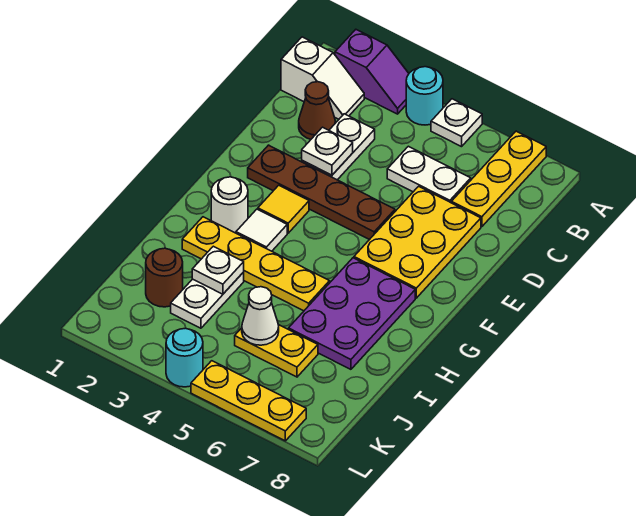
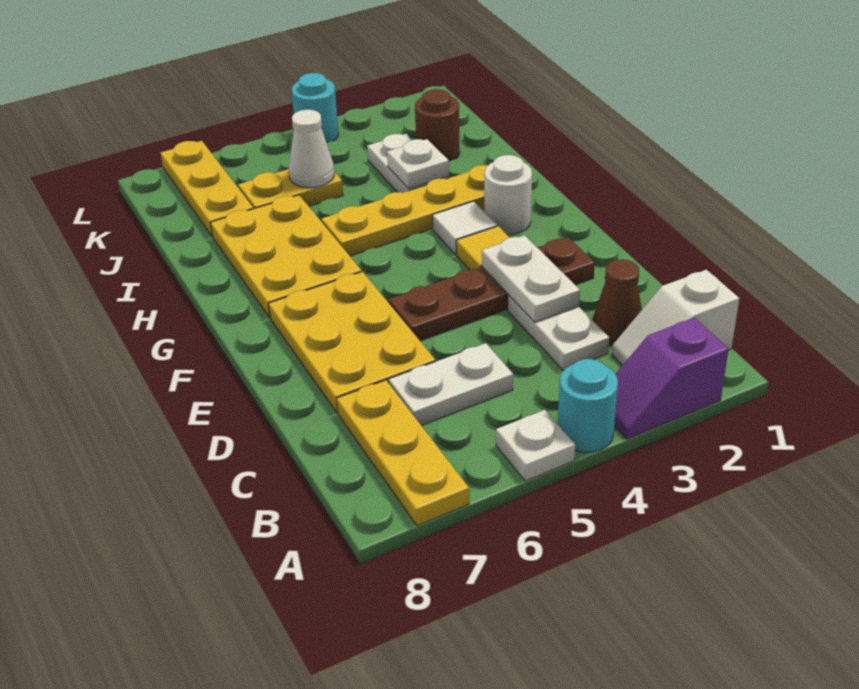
white 1x1 plate [302,127,353,175] -> white 1x2 plate [482,235,580,322]
purple 2x3 plate [288,258,415,369] -> yellow 2x3 plate [211,195,362,318]
yellow 1x3 plate [191,361,306,441] -> yellow 1x3 plate turned to [161,141,253,237]

